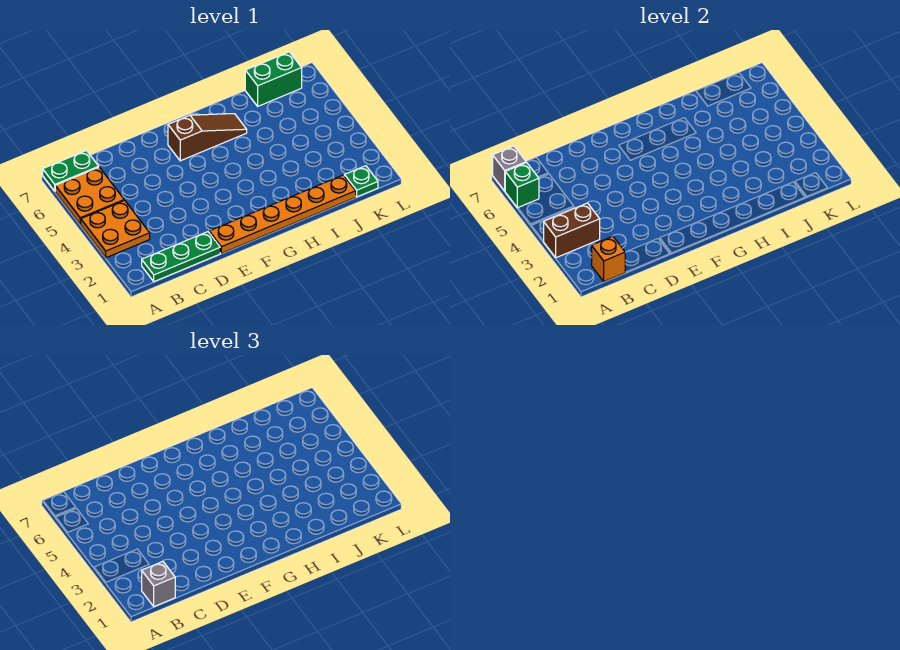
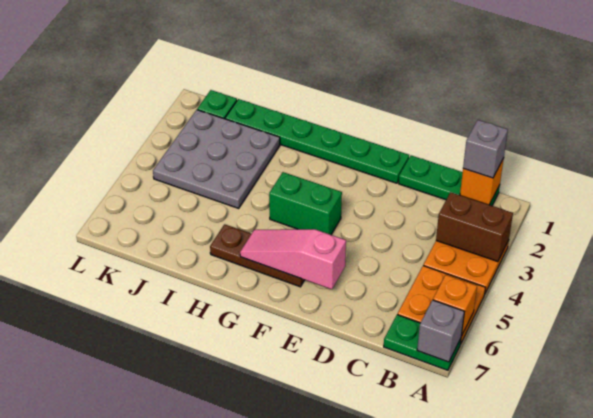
green 1x1 brick [505,163,539,208] -> orange 1x1 brick [433,275,477,336]
orange 1x6 plate [209,175,356,253] -> green 1x6 plate [225,99,409,183]
none -> pink 1x3 slope [240,229,346,289]
brown 1x3 slope [168,114,247,161] -> brown 1x3 plate [210,224,304,287]
none -> grey 3x3 plate [153,110,280,208]
green 1x2 brick [245,52,302,106] -> green 1x2 brick moved to [269,172,342,235]

